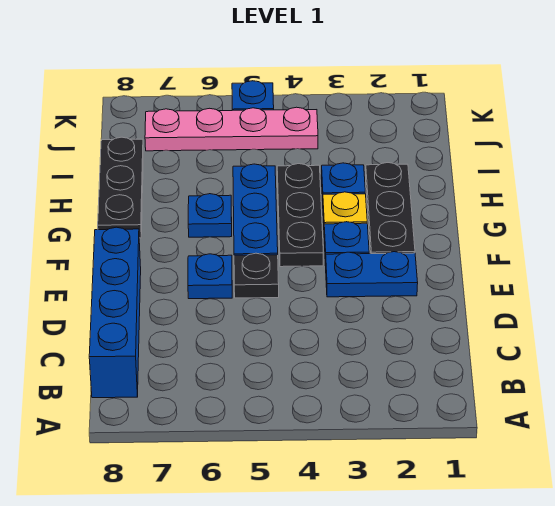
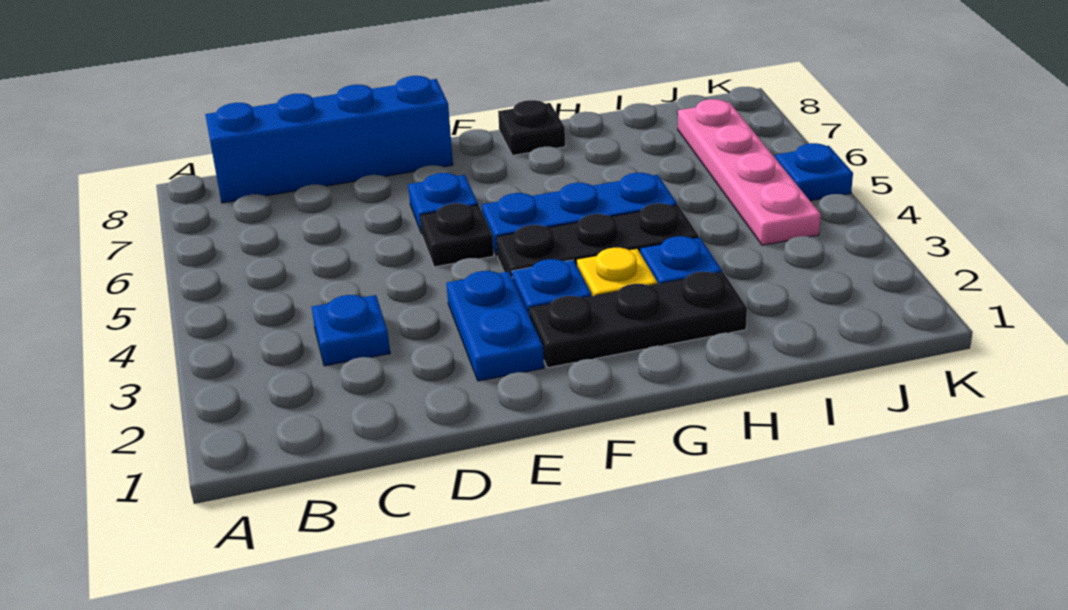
blue 1x1 plate [188,194,232,237] -> blue 1x1 plate moved to [312,295,390,366]
black 1x3 plate [98,137,143,238] -> black 1x1 plate [498,100,565,155]

